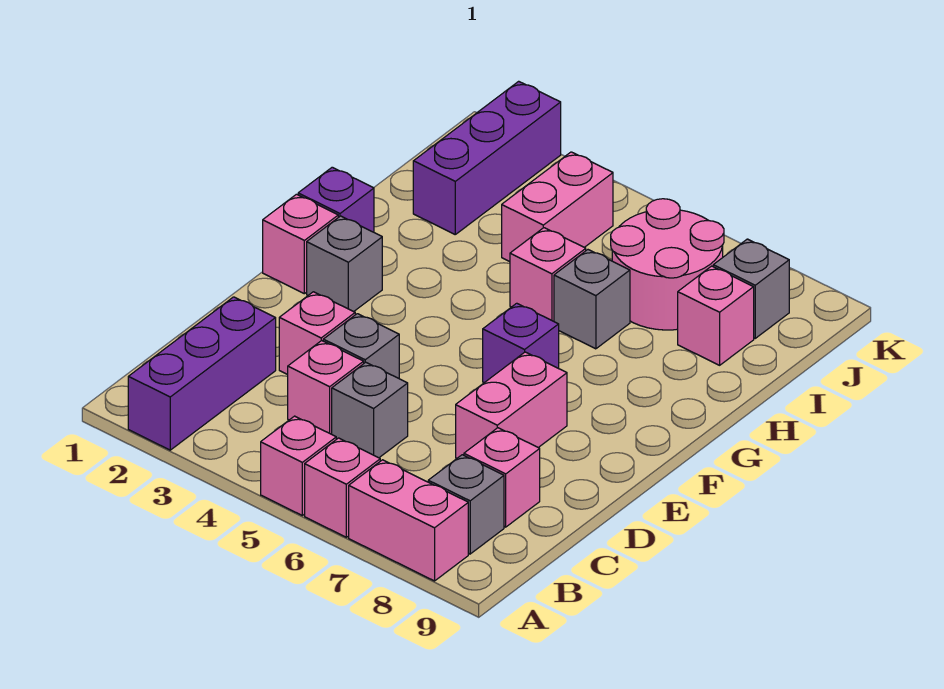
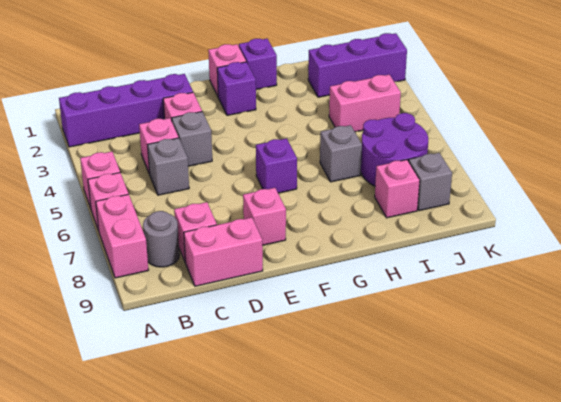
purple 1x3 brick [128,297,276,450] -> purple 1x4 brick [59,74,193,147]
grey 1x1 brick [428,455,504,554] -> grey 1x1 round brick [143,211,179,267]
pink 1x2 brick [456,352,567,458] -> pink 1x2 brick moved to [184,217,263,286]
grey 1x1 brick [307,216,382,312] -> purple 1x1 brick [217,62,256,115]
pink 1x1 brick [510,228,586,321] -> pink 1x1 brick moved to [243,188,286,245]
pink 2x2 round brick [611,199,724,330] -> purple 2x2 round brick [361,113,428,186]

